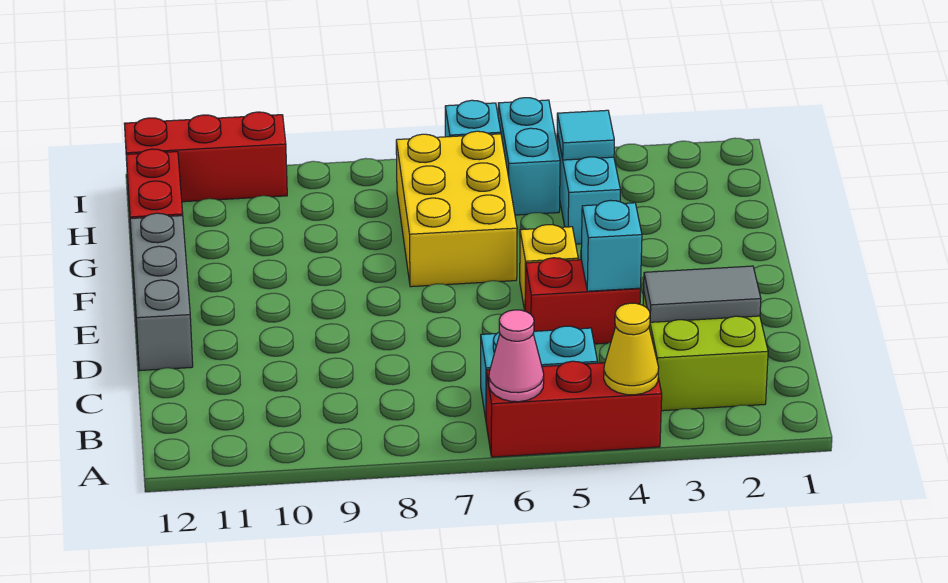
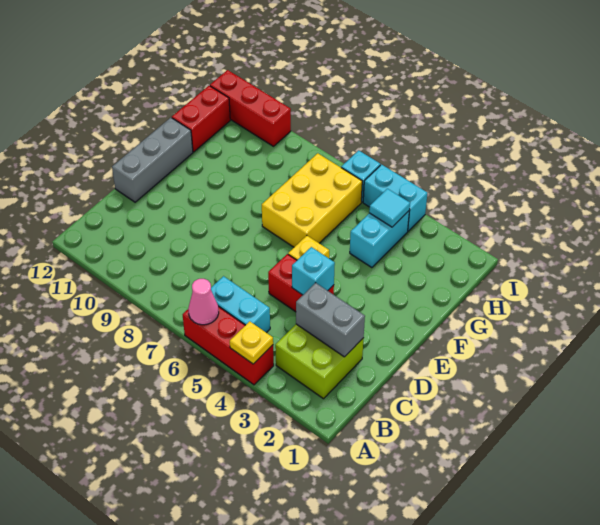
yellow 1x1 cone [604,303,659,395] -> yellow 1x1 plate [230,321,273,364]
grey 1x2 tile [644,266,761,322] -> grey 1x2 brick [296,283,365,357]
cyan 1x2 brick [498,98,560,215] -> cyan 1x2 brick turned to [363,165,427,231]

